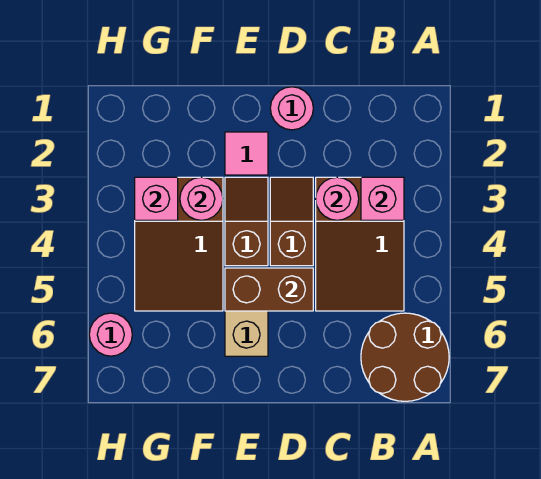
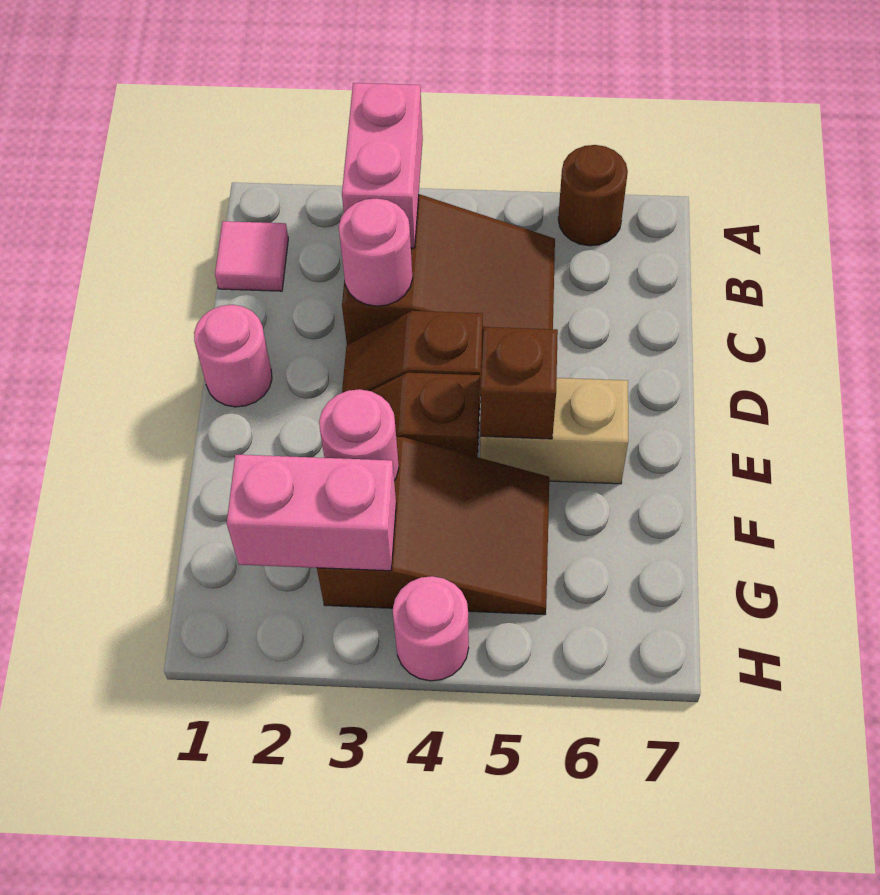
brown 2x2 round brick [361,313,449,401] -> brown 1x1 round brick [558,145,628,246]
pink 1x1 brick [361,177,404,220] -> pink 1x2 brick [342,83,423,248]
brown 1x2 brick [225,268,313,311] -> brown 1x1 brick [480,327,558,439]
pink 1x1 tile [225,132,268,175] -> pink 1x1 tile moved to [215,221,288,291]
pink 1x1 brick [135,177,178,220] -> pink 1x2 brick [227,454,396,571]
pink 1x1 round brick [89,313,132,356] -> pink 1x1 round brick moved to [393,576,469,681]

